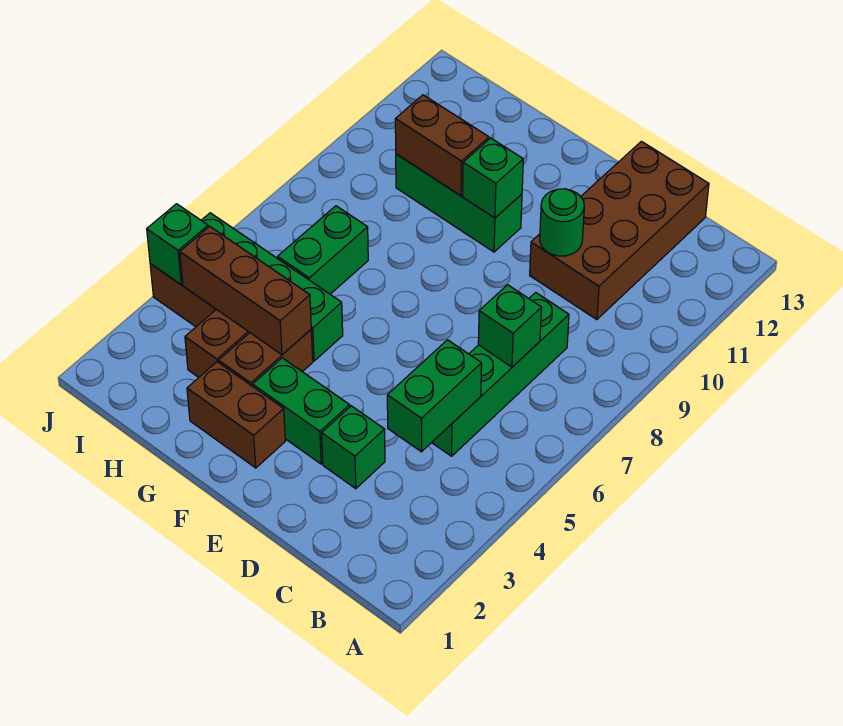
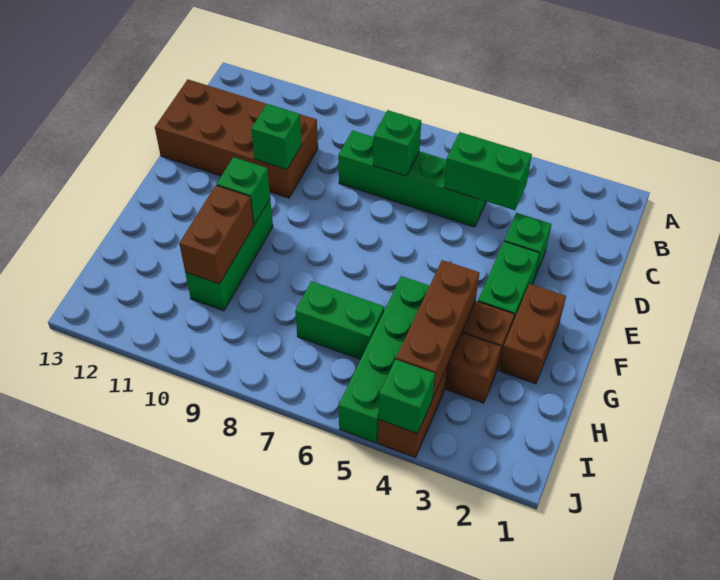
green 1x1 round brick [540,189,584,256] -> green 1x1 brick [251,104,302,169]

